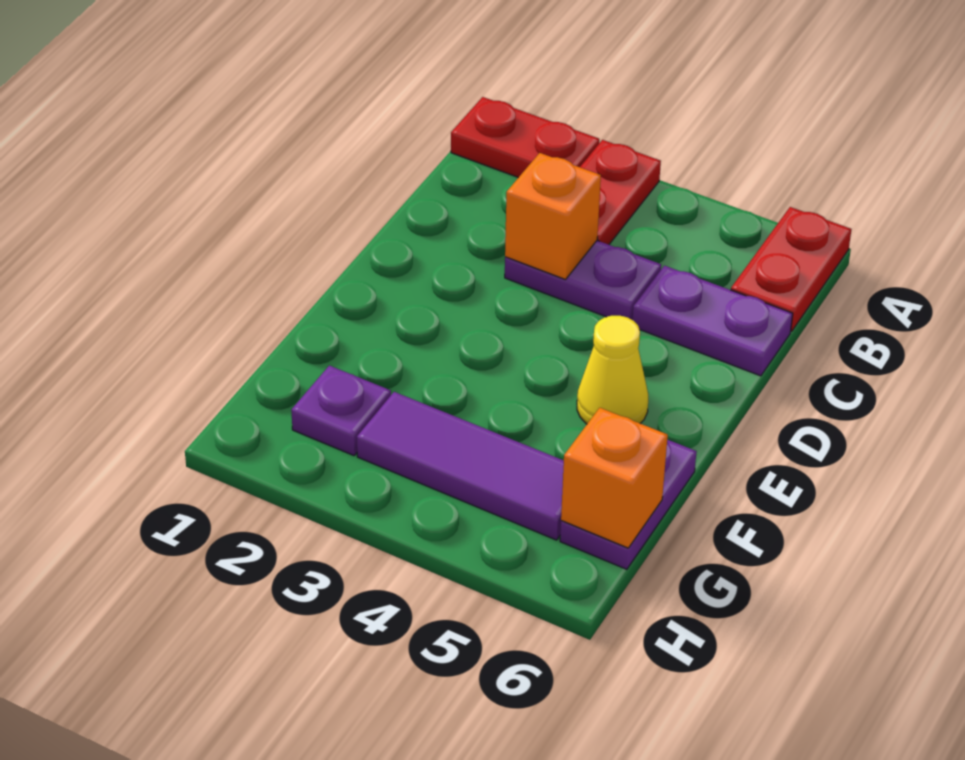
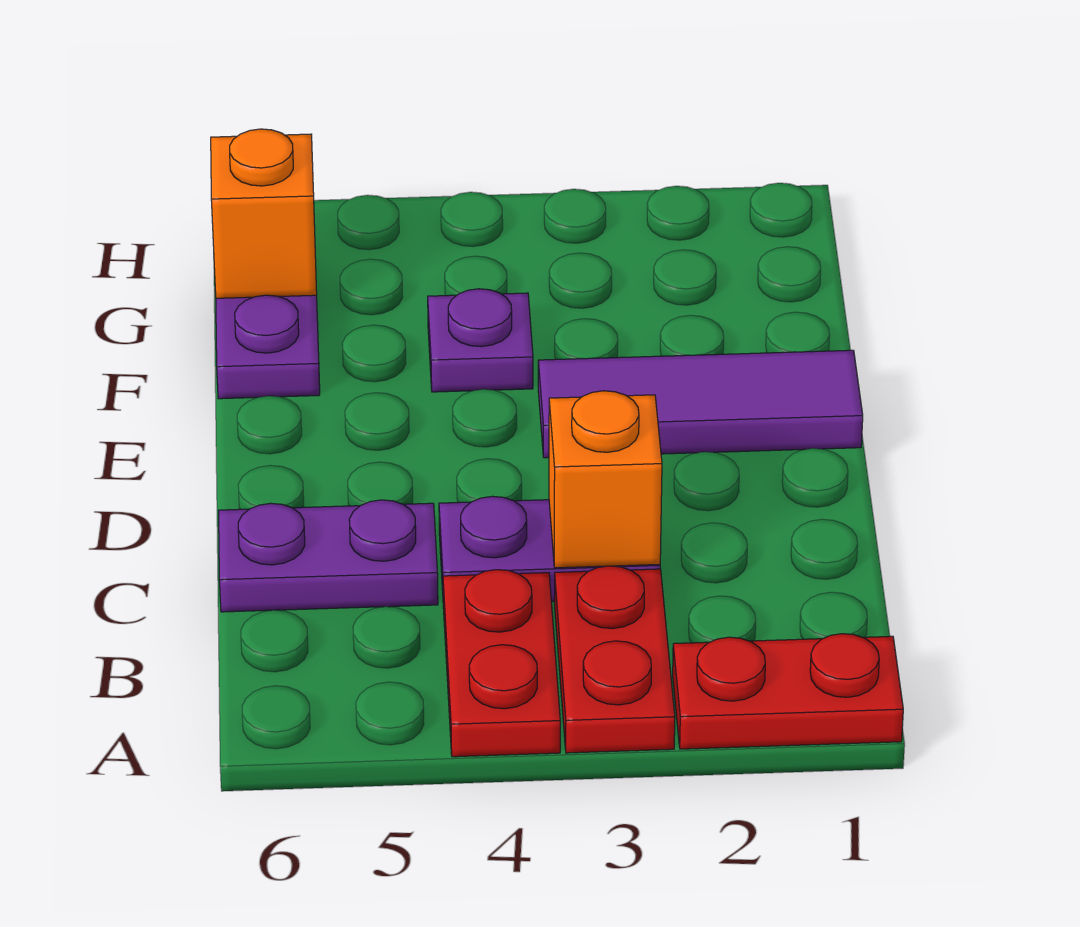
red 1x2 plate [731,207,851,332] -> red 1x2 plate moved to [443,570,560,757]
yellow 1x1 cone [577,316,648,424] -> none
purple 1x1 plate [291,365,391,456] -> purple 1x1 plate moved to [428,289,533,392]
purple 1x3 tile [357,392,564,540] -> purple 1x3 tile moved to [538,350,863,458]

